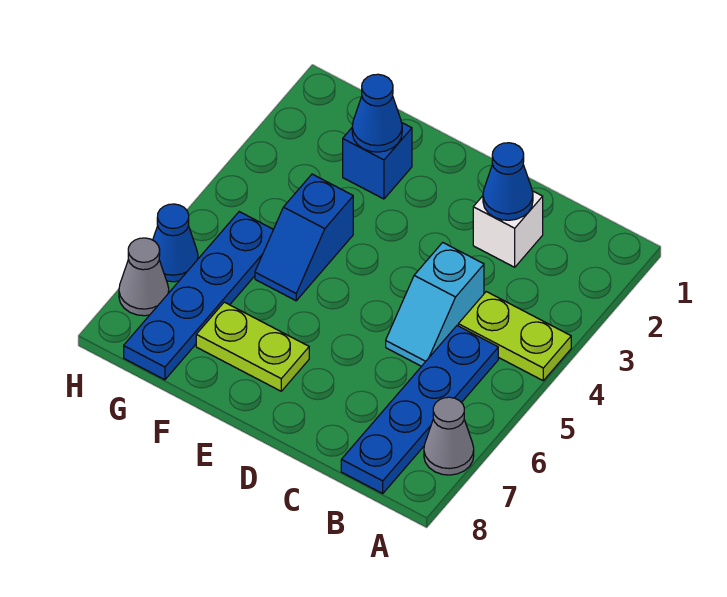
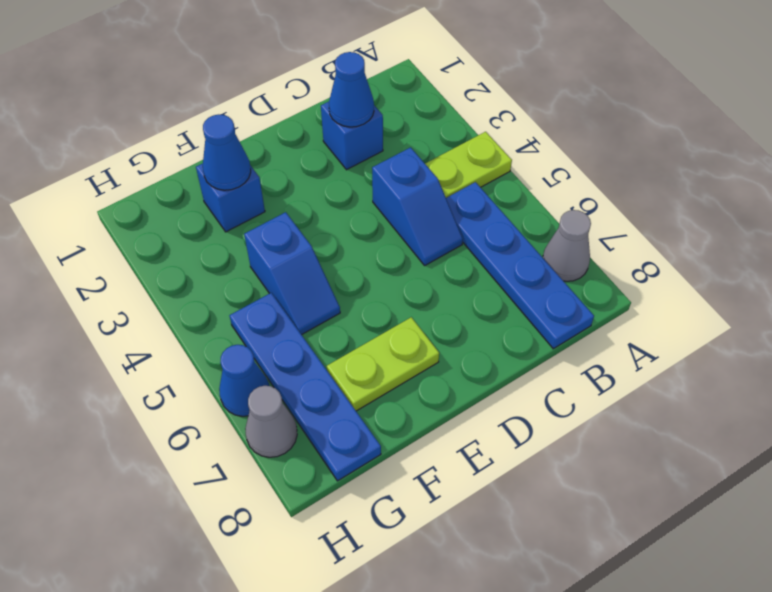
white 1x1 brick [473,191,543,267] -> blue 1x1 brick [321,101,383,170]
cyan 1x2 slope [386,243,484,366] -> blue 1x2 slope [372,147,463,265]

